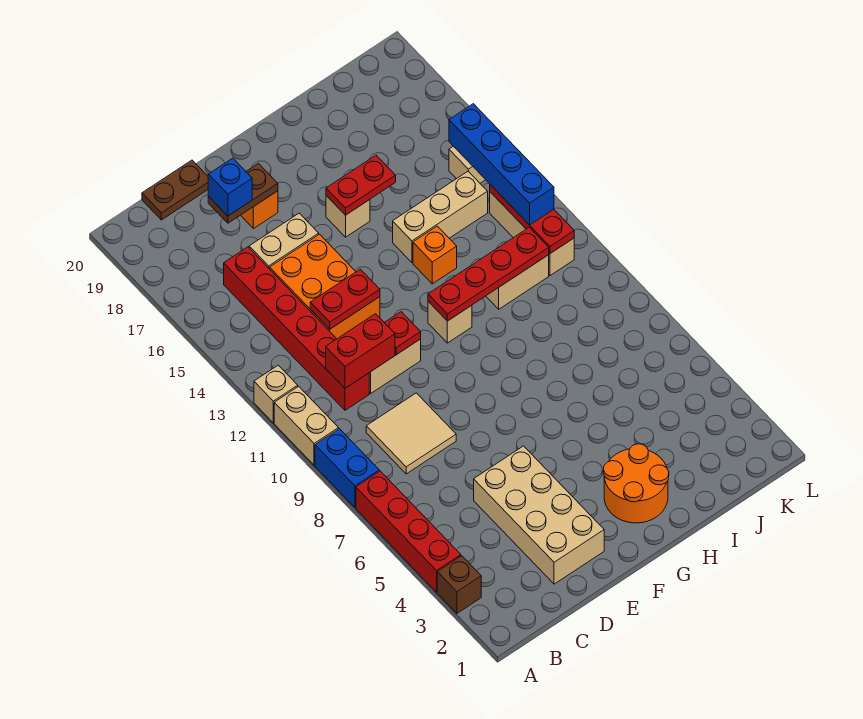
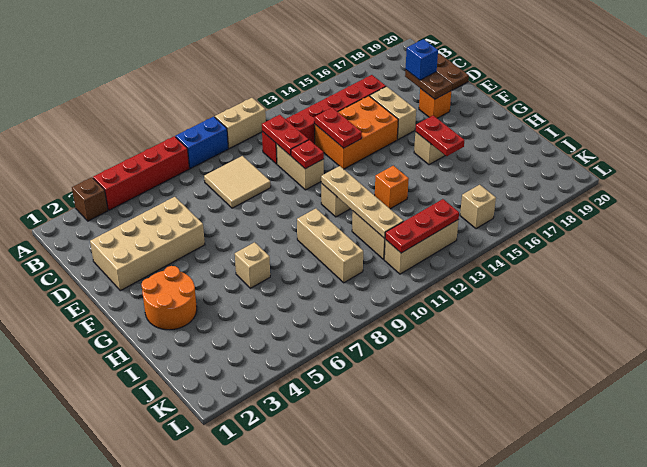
tan 1x1 brick [254,365,298,423] -> tan 1x1 brick moved to [235,242,270,288]
red 1x2 brick [326,314,395,388] -> red 1x2 plate [262,115,309,156]
red 1x4 plate [428,227,549,321] -> tan 1x4 plate [321,166,404,238]
tan 1x3 brick [393,171,488,263] -> tan 1x3 brick moved to [297,209,363,283]
blue 1x4 brick [449,104,554,225] -> none

